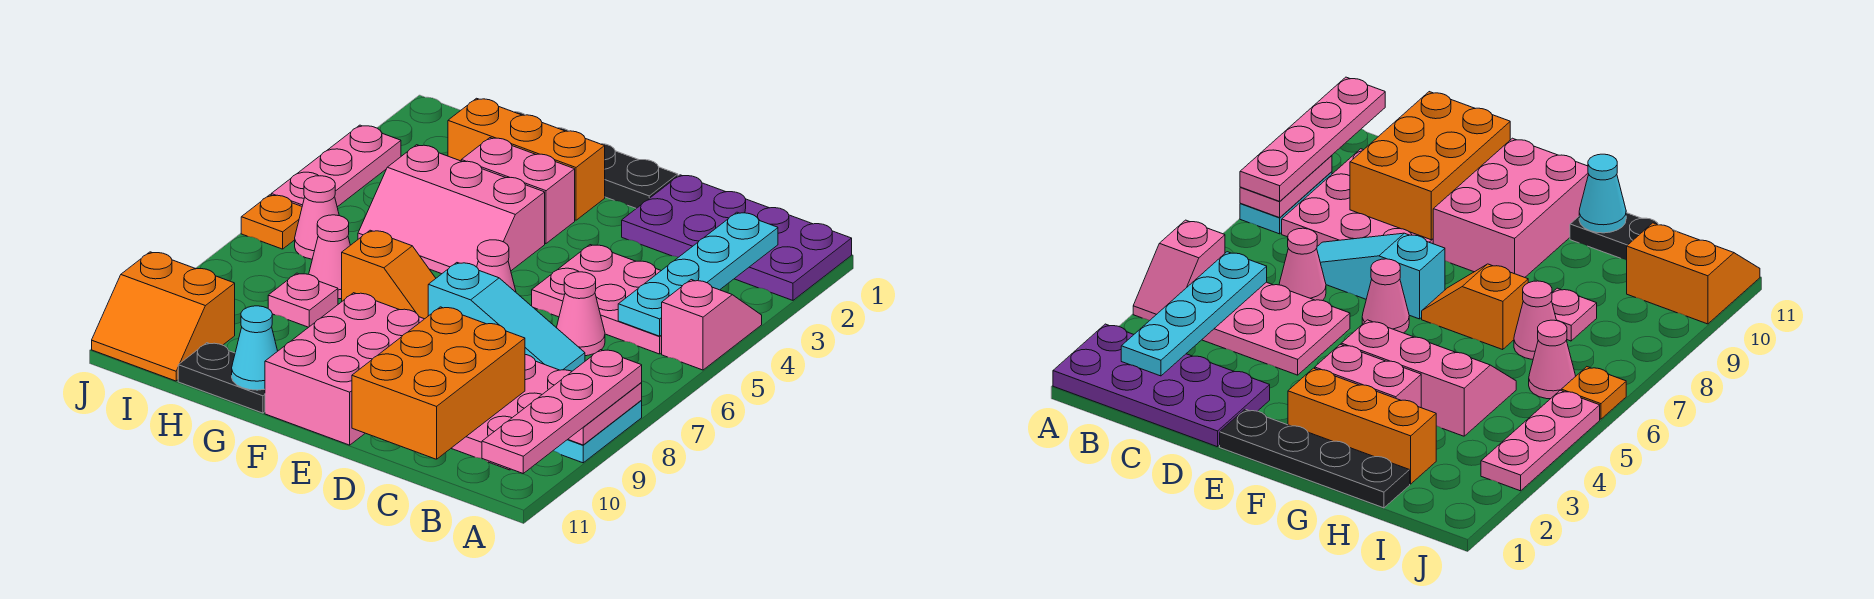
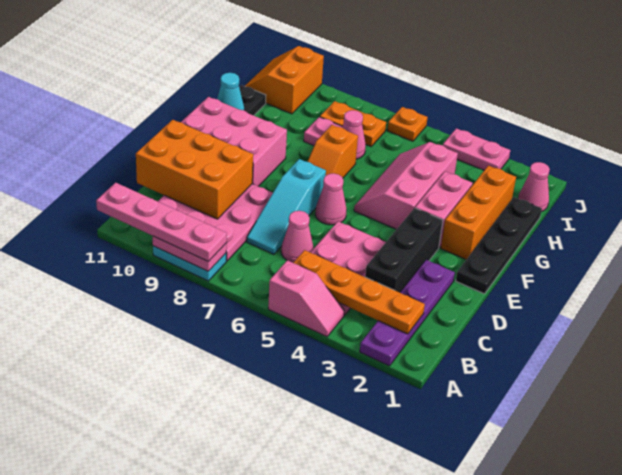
purple 2x4 plate [622,175,852,300] -> purple 1x4 plate [360,260,455,366]
cyan 1x4 plate [618,212,778,336] -> orange 1x4 plate [293,250,425,334]
none -> black 1x3 brick [365,208,443,293]
pink 1x1 cone [295,176,339,259] -> pink 1x1 cone moved to [518,162,550,212]
none -> orange 1x2 plate [320,101,386,146]
pink 1x3 plate [271,125,401,207] -> pink 1x2 plate [443,128,510,170]

